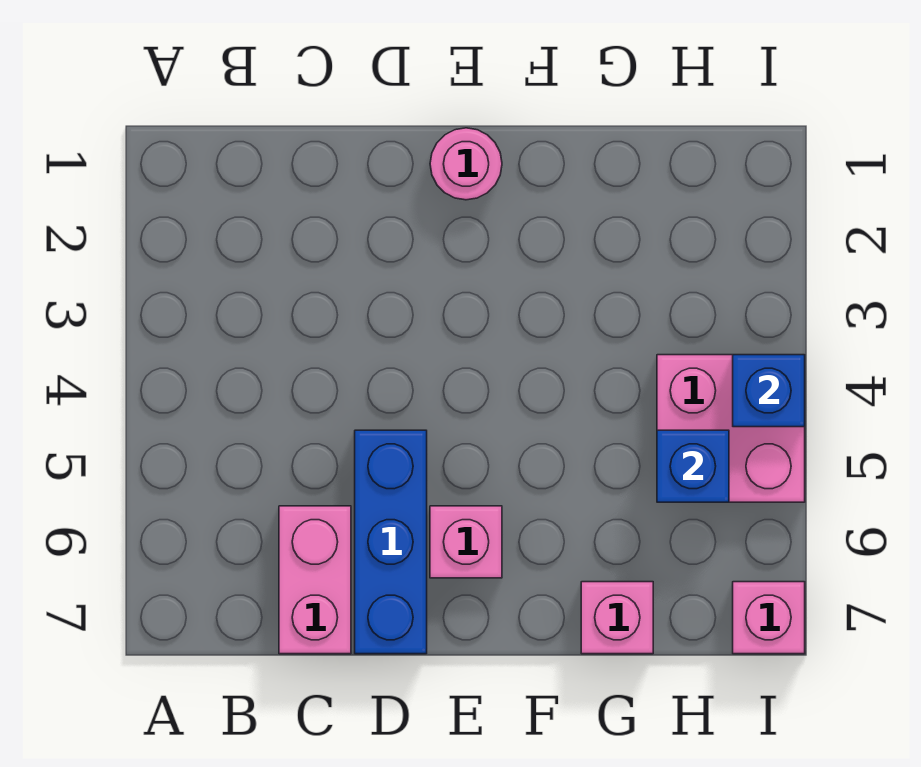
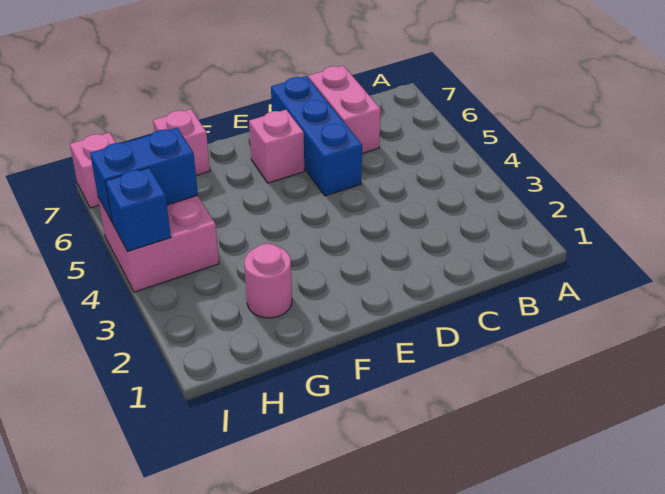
pink 1x1 round brick [430,128,502,200] -> pink 1x1 round brick moved to [244,244,292,318]
blue 1x1 brick [657,430,729,502] -> blue 1x2 brick [90,128,198,222]

